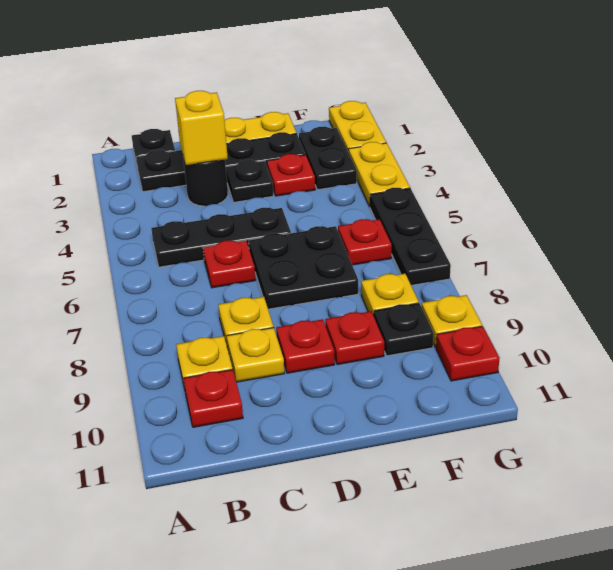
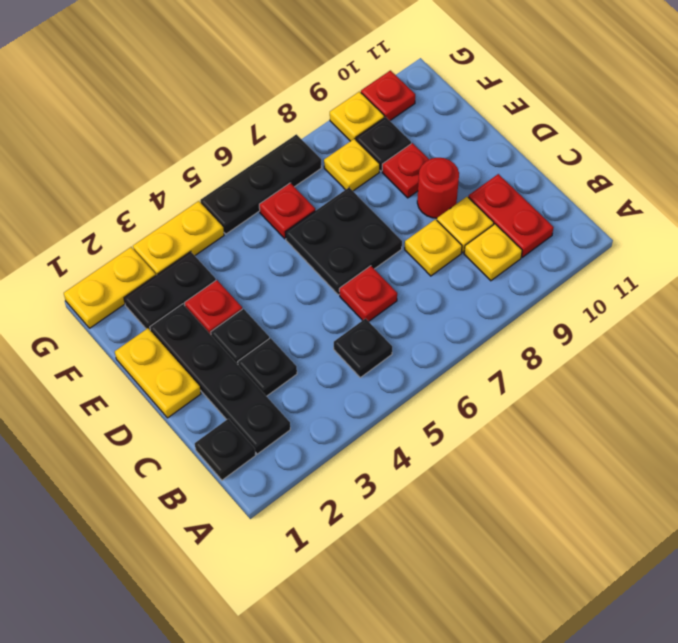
black 1x3 plate [151,208,291,267] -> black 1x1 plate [334,318,392,378]
red 1x1 plate [183,370,243,427] -> red 1x2 plate [468,174,554,257]
black 1x1 round brick [183,157,228,206] -> black 1x1 plate [238,338,297,396]
yellow 1x1 brick [175,91,228,165] -> none
red 1x1 plate [276,319,335,373] -> red 1x1 round brick [417,158,459,218]

